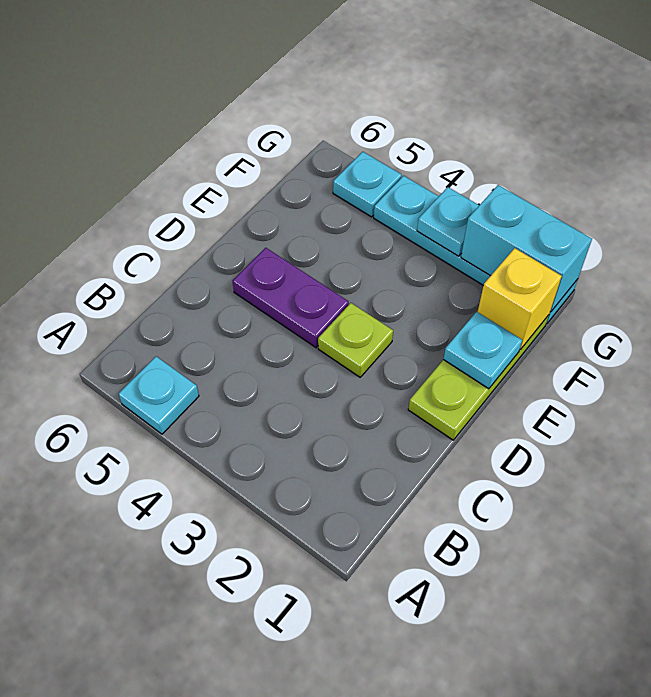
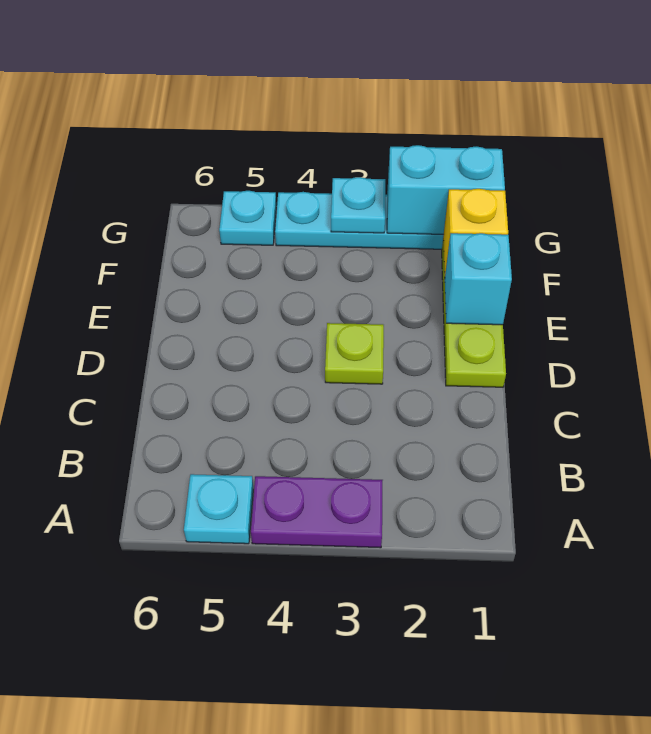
purple 1x2 plate [233,248,349,347] -> purple 1x2 plate moved to [251,476,383,548]
cyan 1x1 plate [443,312,522,389] -> cyan 1x1 brick [445,233,512,325]

